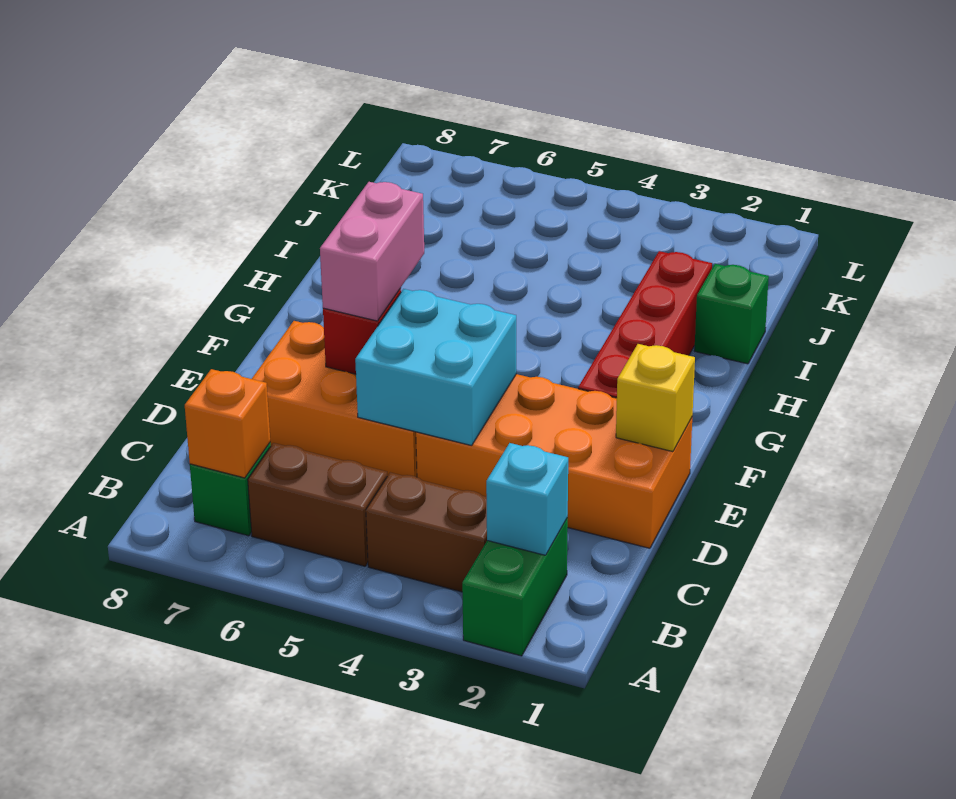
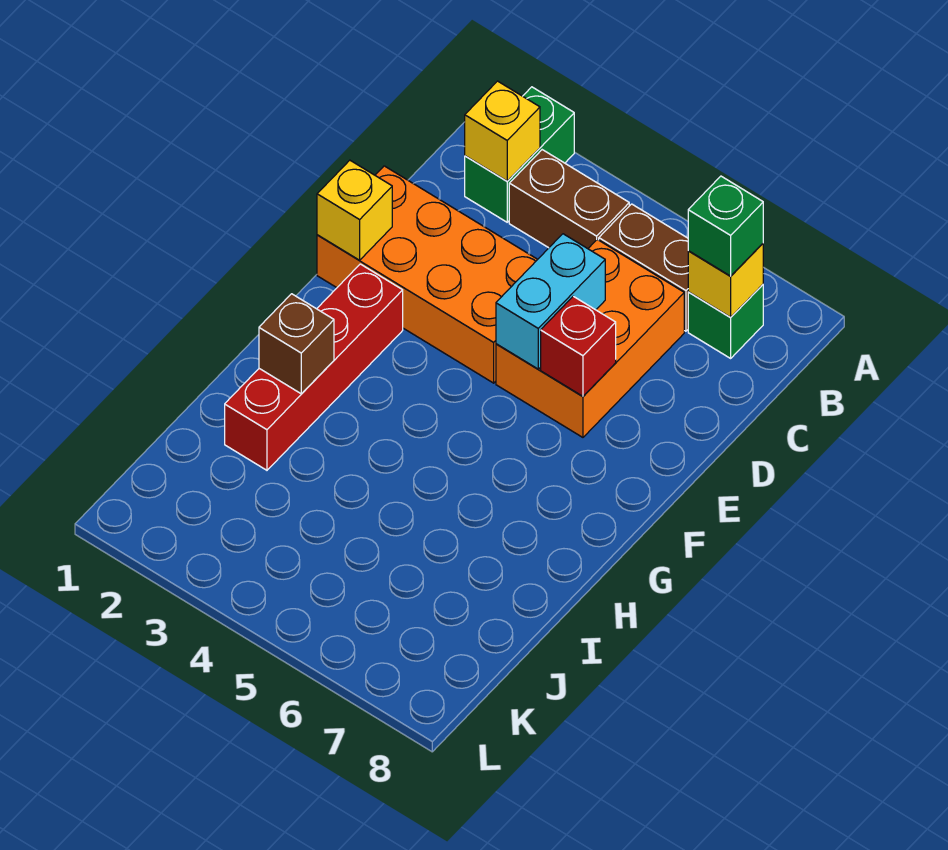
cyan 1x1 brick [486,443,568,555] -> yellow 1x1 brick [465,81,540,181]
orange 1x1 brick [185,369,270,478] -> yellow 1x1 brick [688,244,763,317]
cyan 2x2 brick [355,289,516,446] -> cyan 1x2 brick [496,234,605,369]
orange 2x3 brick [252,321,417,477] -> orange 2x3 brick turned to [496,239,684,437]
pink 1x2 brick [320,182,424,321] -> none
none -> brown 1x1 brick [259,294,334,394]
green 1x1 brick [694,264,769,364] -> green 1x1 brick moved to [688,176,763,276]

